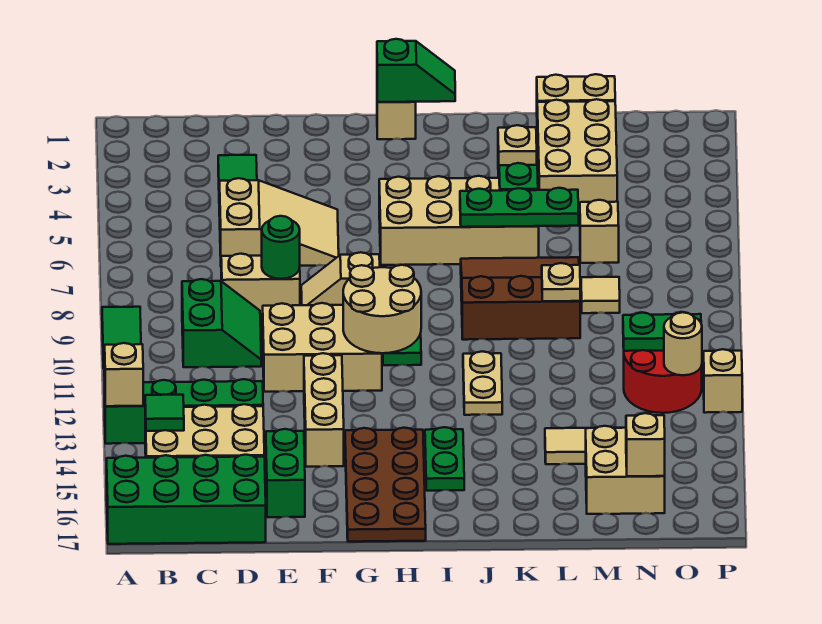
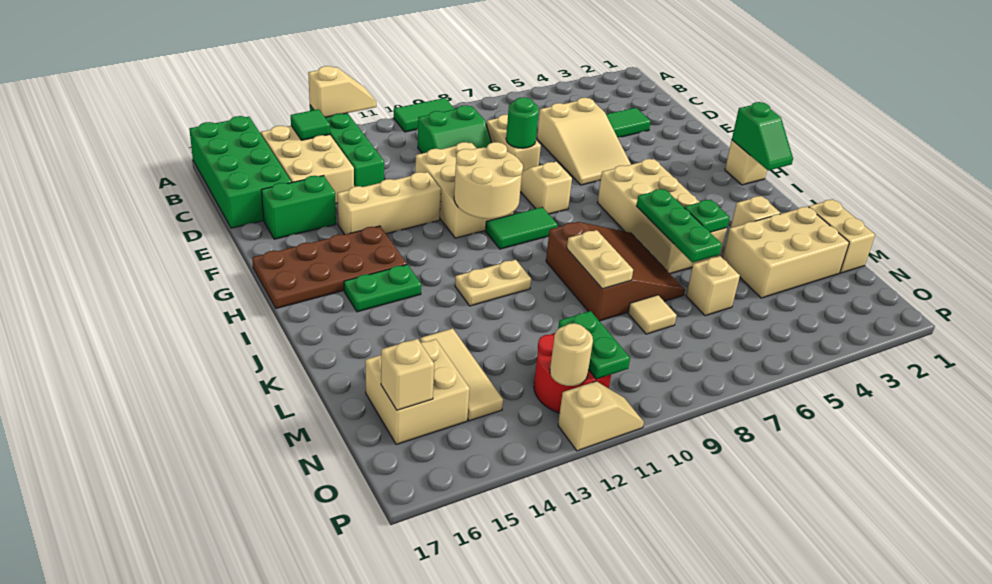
tan 1x1 plate [542,263,580,301] -> tan 1x2 plate [567,230,633,289]

